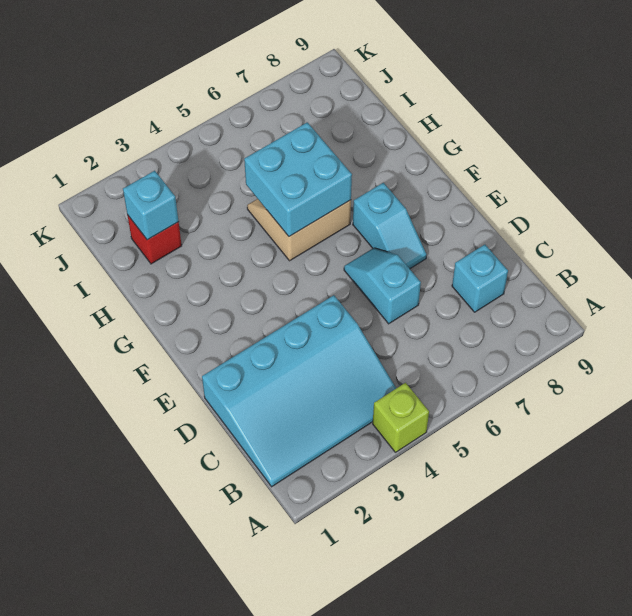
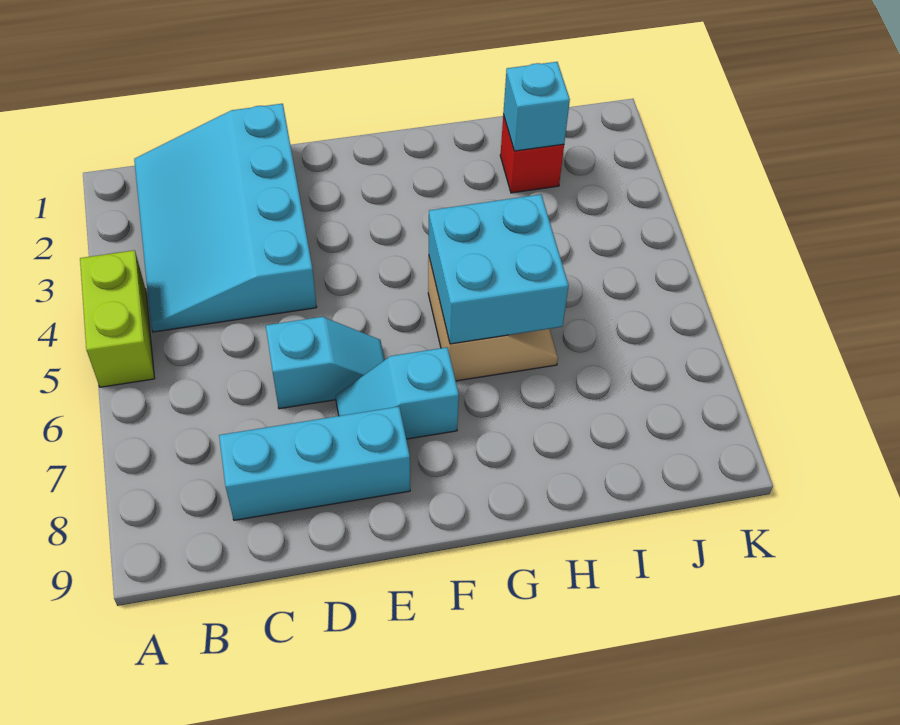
lime 1x1 brick [373,383,429,452] -> lime 1x2 brick [80,250,155,387]
cyan 1x1 brick [452,245,508,312] -> cyan 1x3 brick [219,407,410,520]

